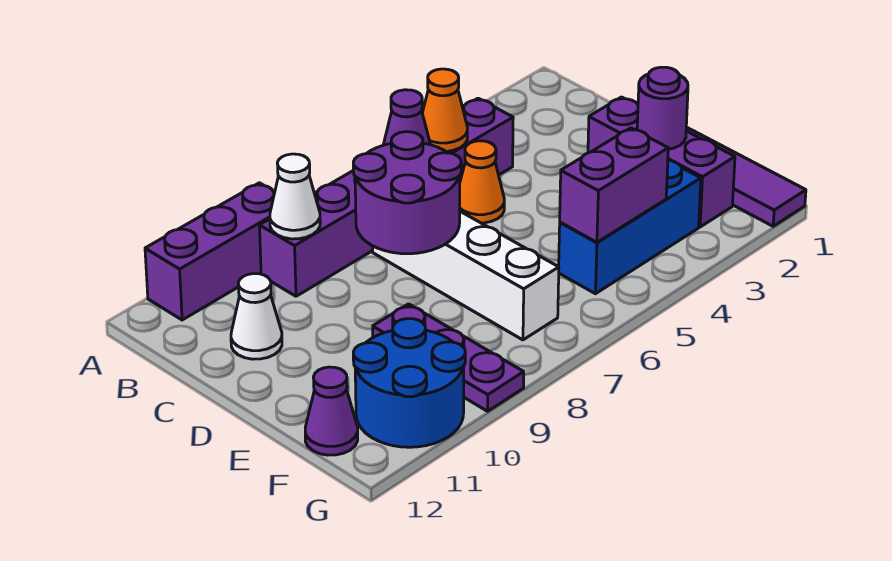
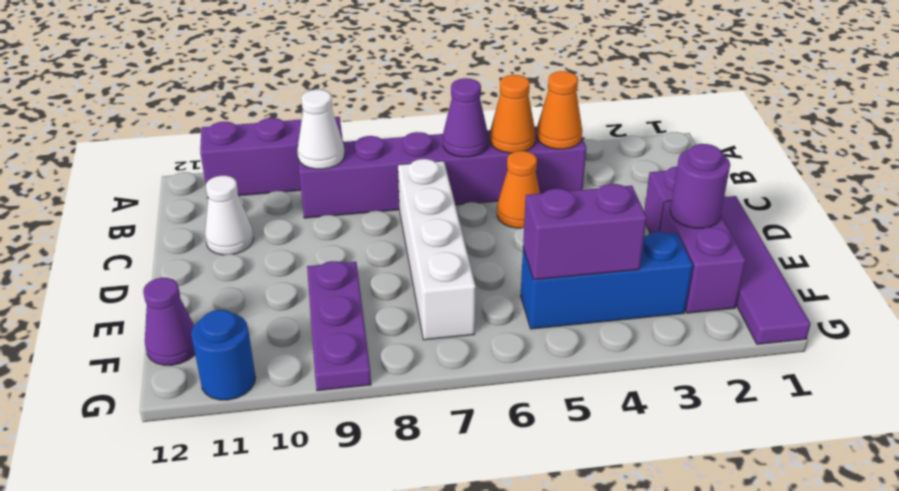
none -> orange 1x1 cone [537,71,582,149]
purple 2x2 round brick [353,132,461,254] -> none
blue 2x2 round brick [353,319,465,447] -> blue 1x1 round brick [191,310,256,400]

